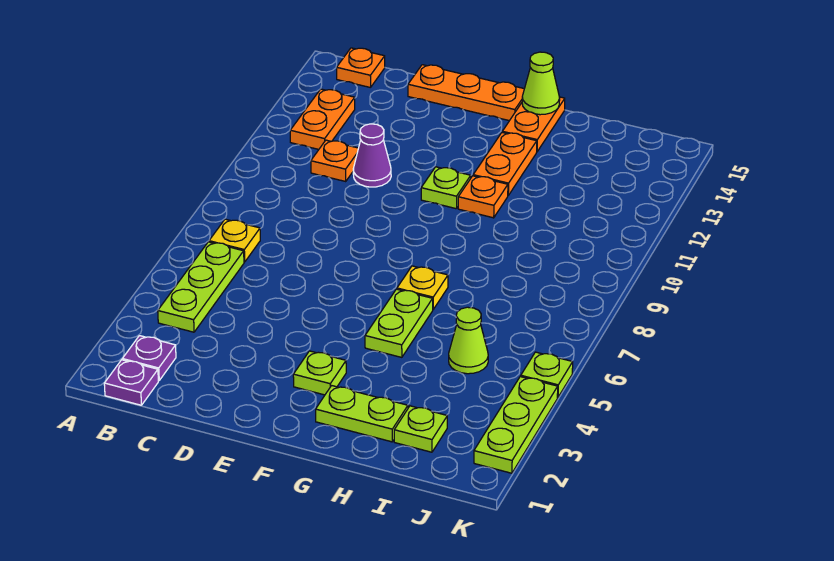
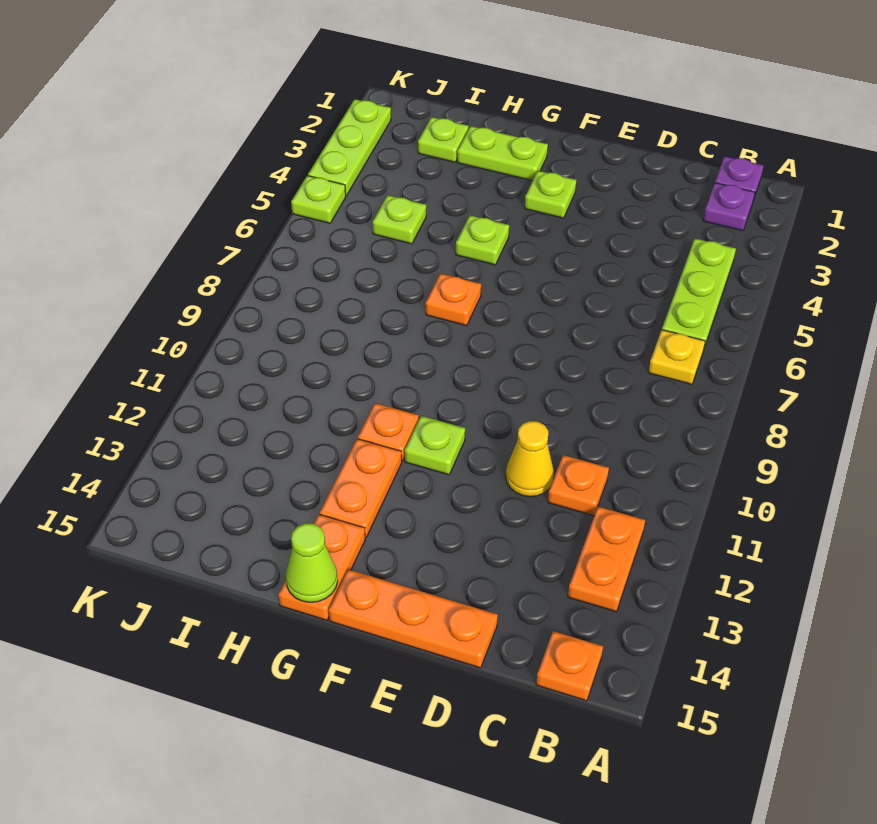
purple 1x1 cone [353,124,391,187] -> yellow 1x1 cone [506,421,554,497]
lime 1x2 plate [365,289,433,357] -> lime 1x1 plate [456,215,509,265]
yellow 1x1 plate [397,266,448,309] -> orange 1x1 plate [426,273,481,326]
lime 1x1 cone [449,307,488,374] -> lime 1x1 plate [373,195,426,244]

